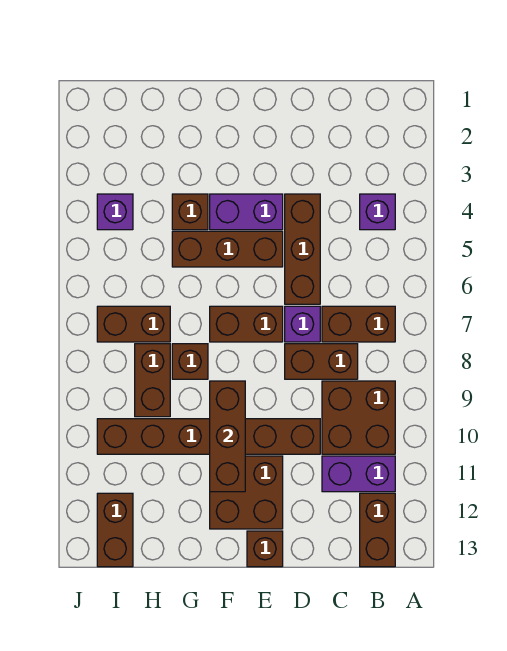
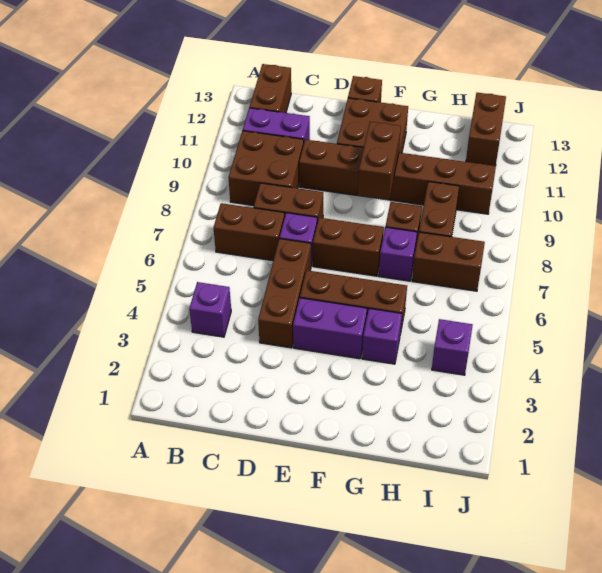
brown 1x3 brick [210,381,245,492] -> brown 1x2 brick [358,122,401,200]
brown 1x1 brick [172,194,208,230] -> purple 1x1 brick [362,308,402,364]
none -> purple 1x1 brick [379,227,417,281]

